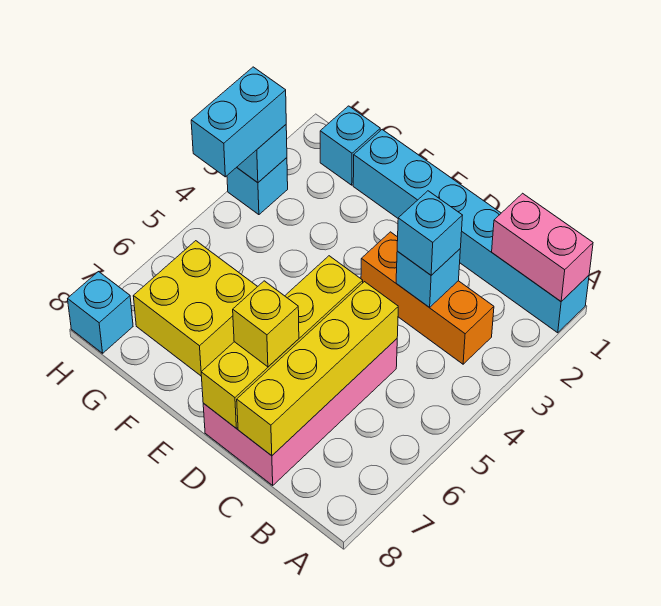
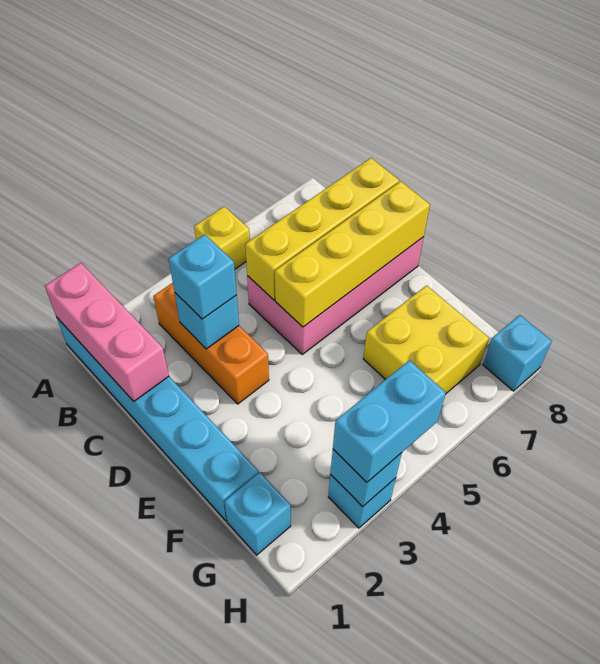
pink 1x2 brick [492,193,593,301] -> pink 1x3 brick [45,263,169,401]
yellow 1x1 brick [233,281,299,367] -> yellow 1x1 brick moved to [194,206,250,269]

